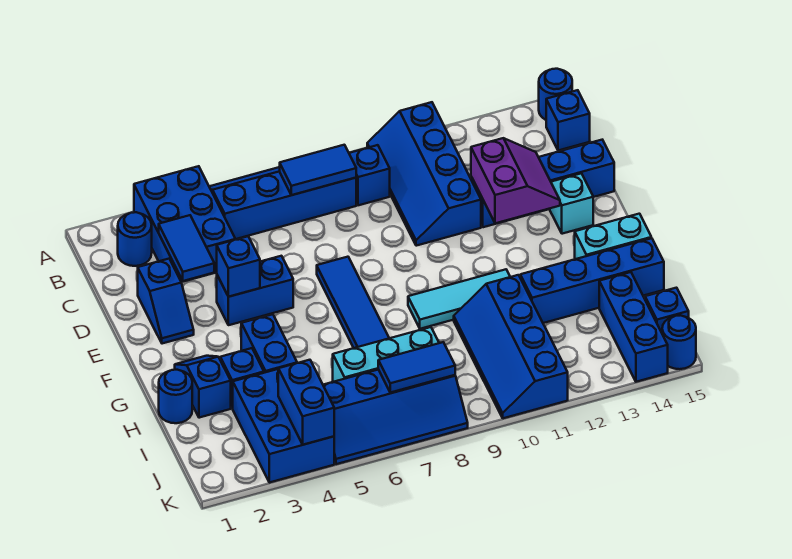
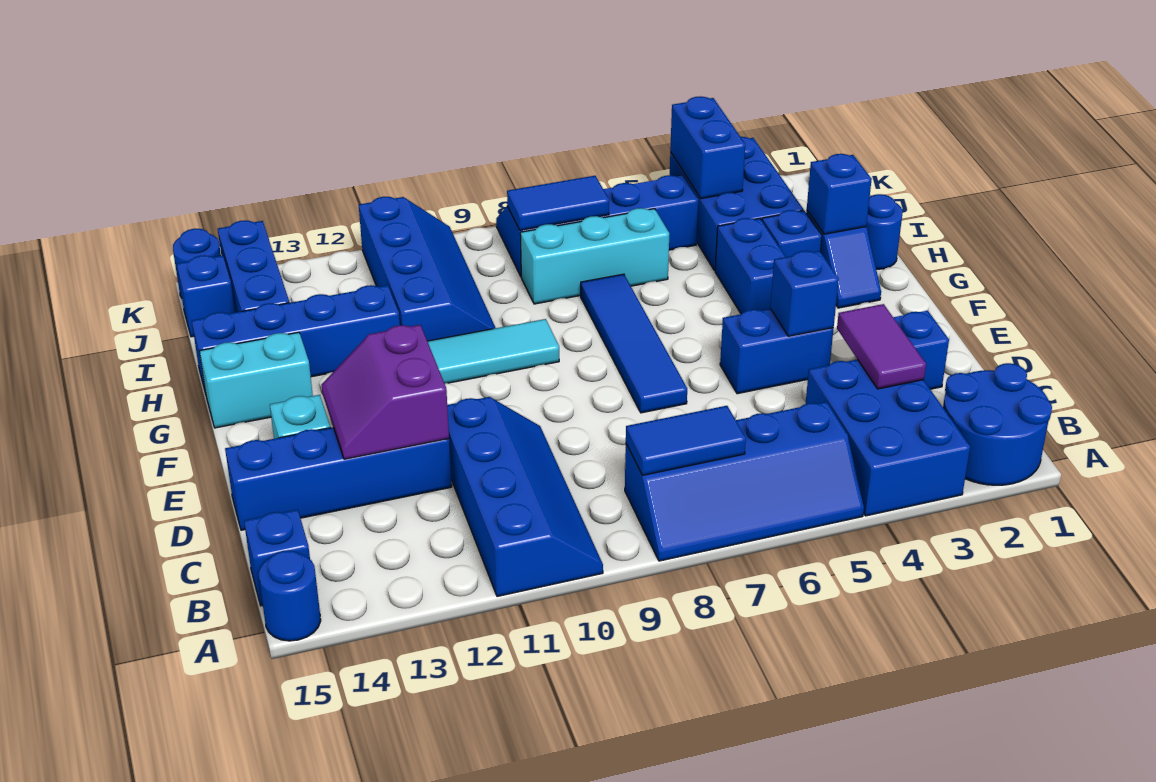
blue 1x1 round brick [118,212,152,266] -> blue 2x2 round brick [943,363,1052,485]
blue 1x1 brick [349,145,390,205] -> blue 1x1 brick moved to [807,154,872,234]
blue 1x2 tile [159,215,214,281] -> purple 1x2 tile [837,304,926,389]

